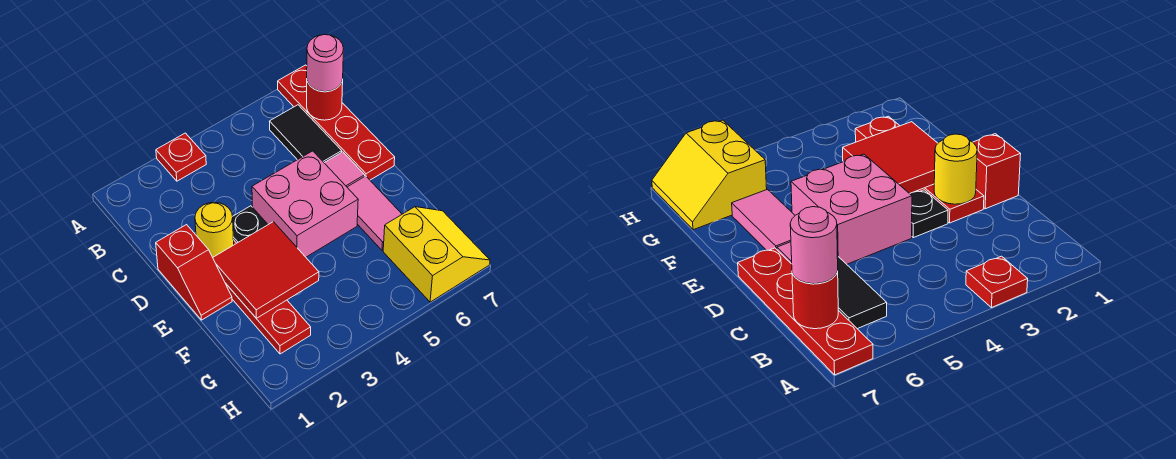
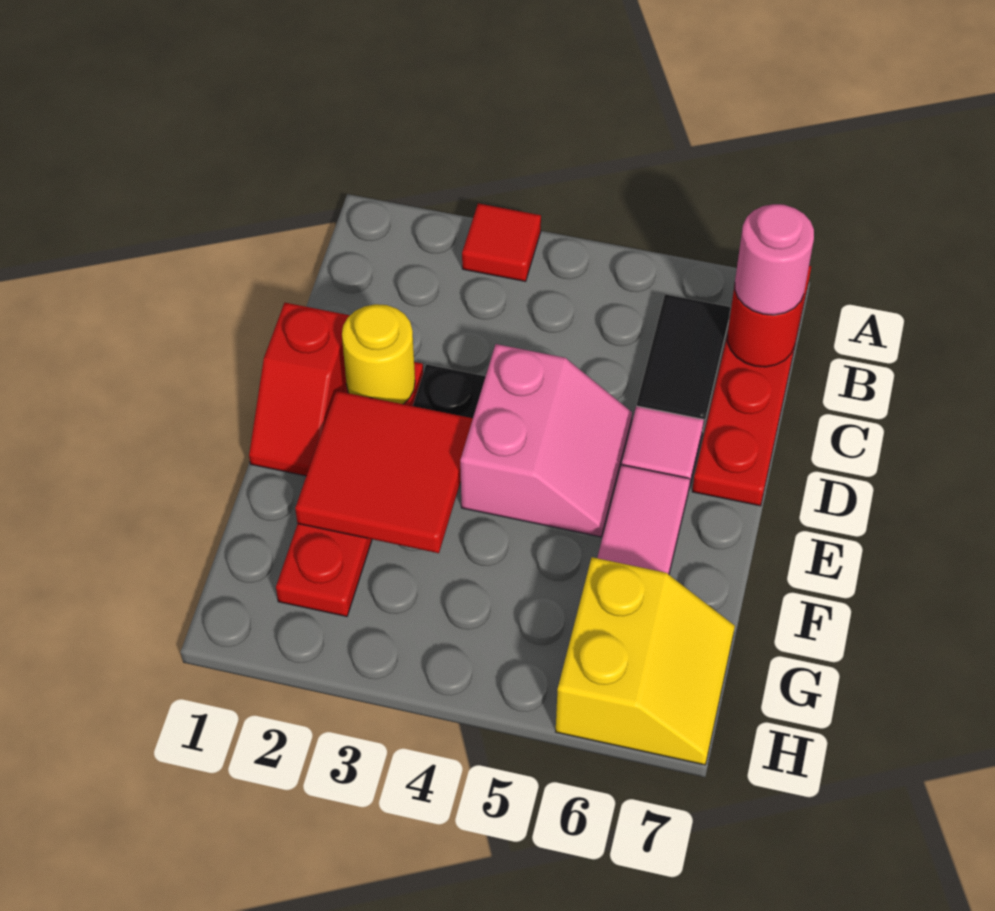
red 1x1 plate [156,133,206,181] -> red 1x1 tile [462,203,541,281]
pink 2x2 brick [252,151,358,257] -> pink 2x2 slope [460,344,632,537]

